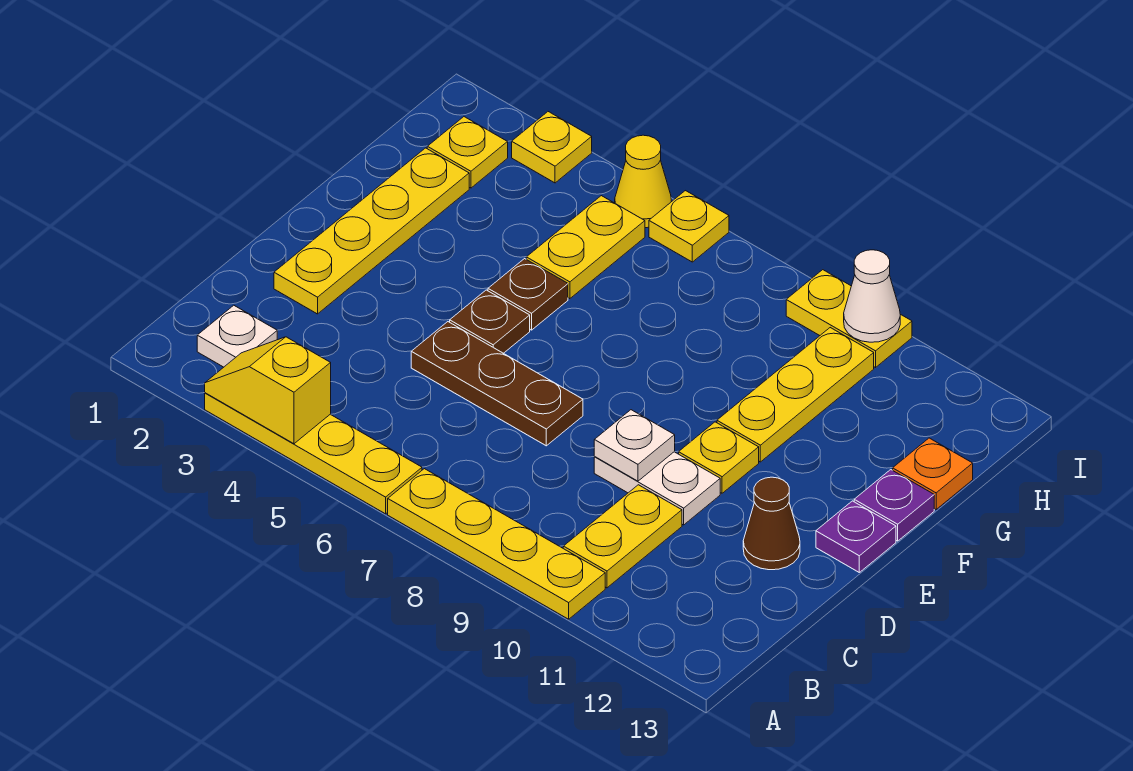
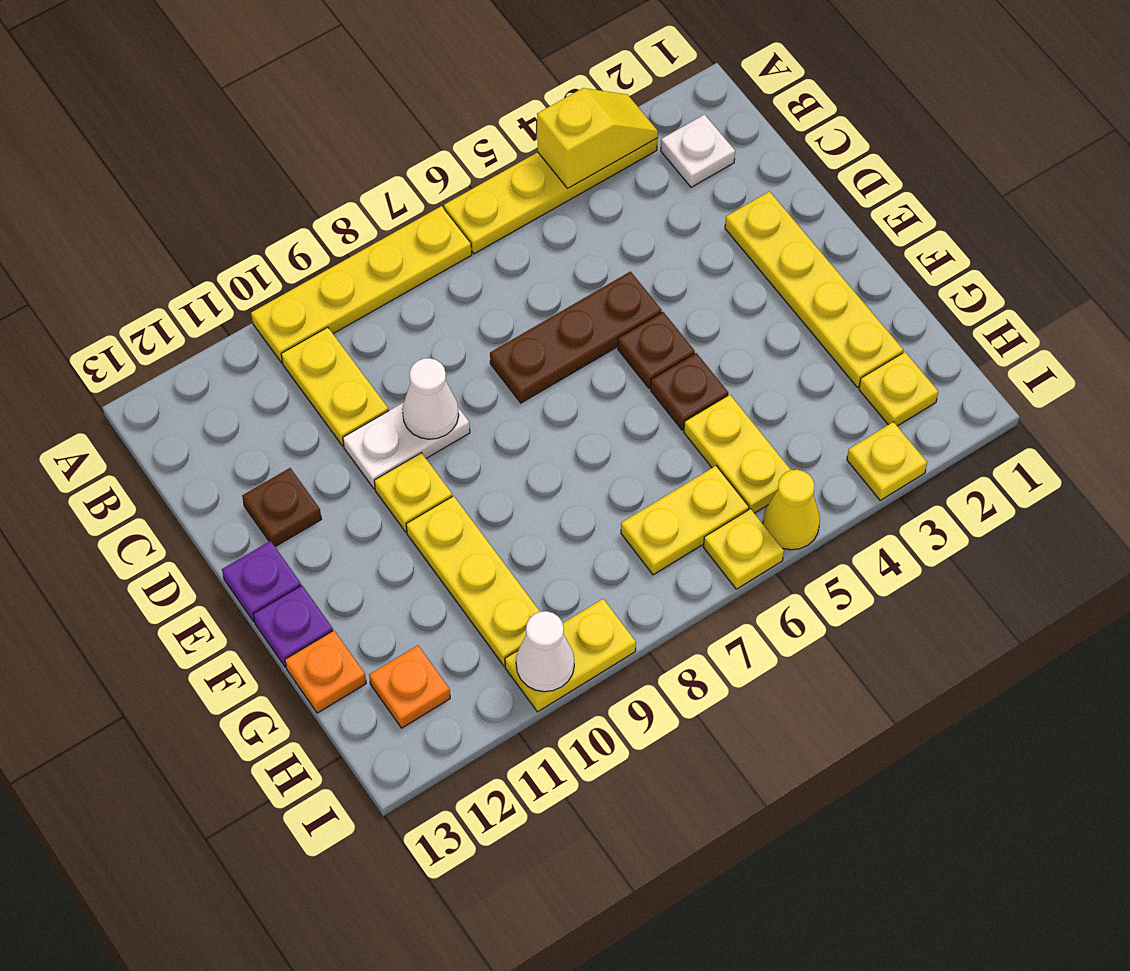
white 1x1 plate [594,410,675,481] -> white 1x1 cone [402,358,459,439]
brown 1x1 cone [743,477,800,570] -> brown 1x1 plate [242,468,322,547]
none -> yellow 1x2 plate [621,466,749,575]
none -> orange 1x1 plate [369,645,450,728]

